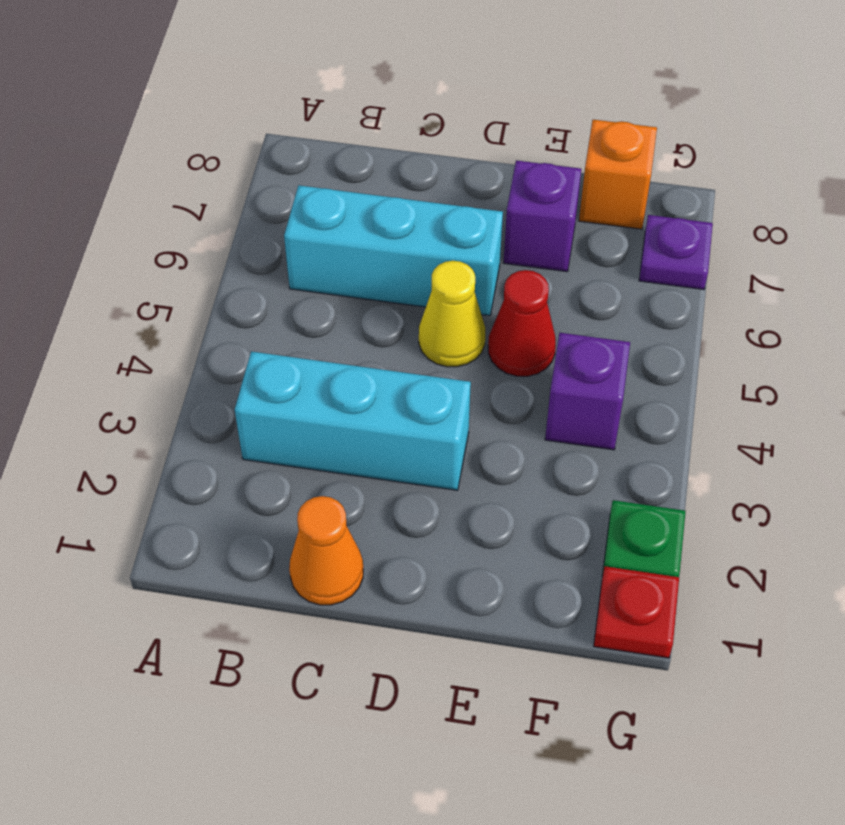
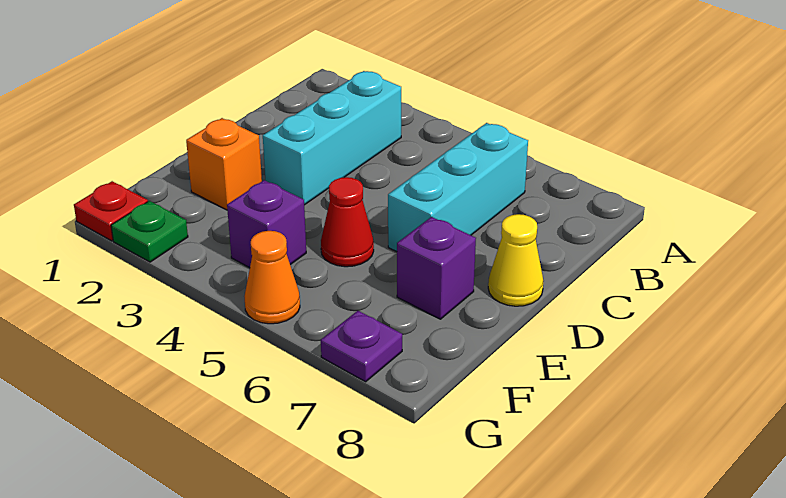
orange 1x1 cone [289,496,363,605] -> orange 1x1 cone moved to [244,231,300,324]
yellow 1x1 cone [419,261,485,367] -> yellow 1x1 cone moved to [488,214,543,306]
orange 1x1 brick [579,120,657,229] -> orange 1x1 brick moved to [186,118,262,210]

